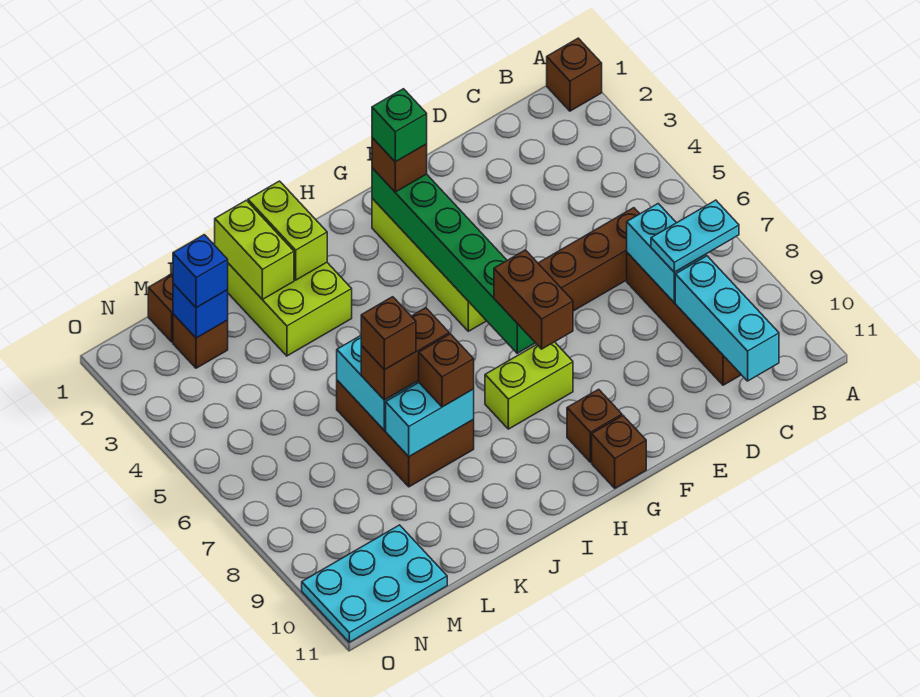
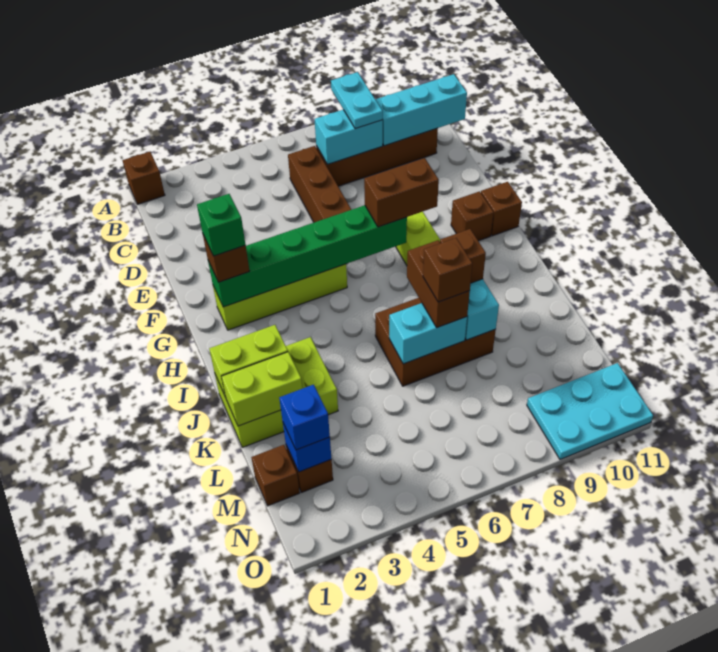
cyan 2x3 plate [302,525,447,642] -> cyan 2x3 plate turned to [527,363,653,460]

